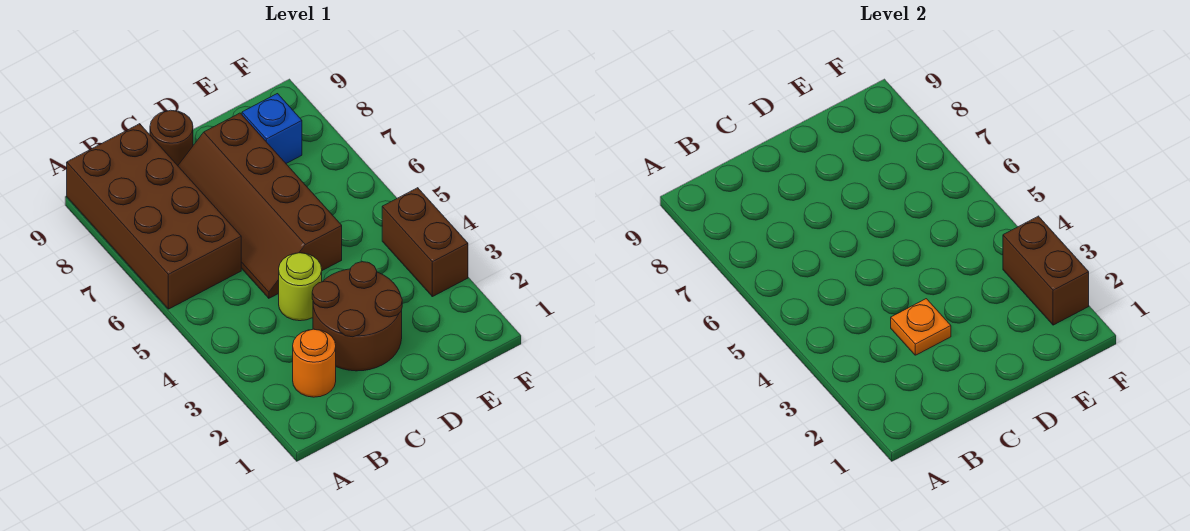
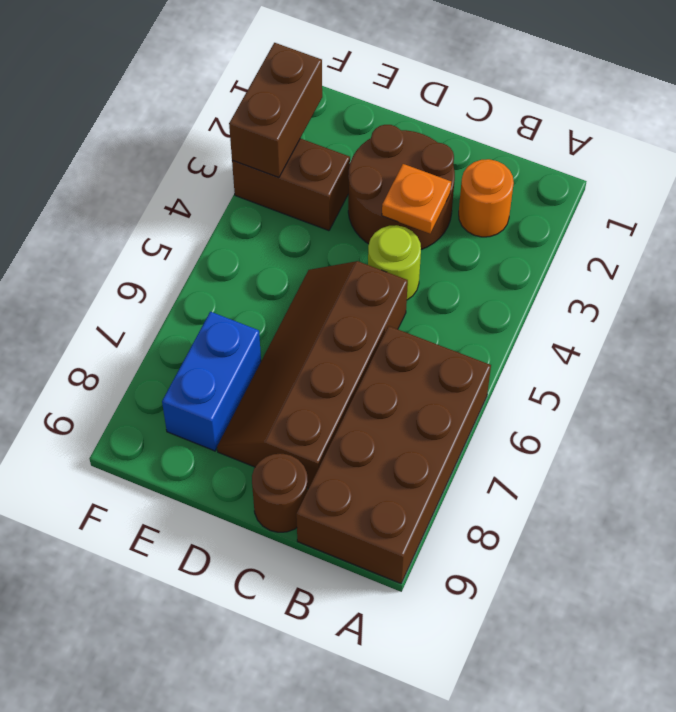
brown 2x4 slope [178,113,342,298] -> brown 2x4 slope turned to [217,261,408,488]
blue 1x1 brick [242,94,302,163] -> blue 1x2 brick [162,312,261,451]
brown 1x2 brick [382,188,468,297] -> brown 1x2 brick turned to [232,138,350,231]

